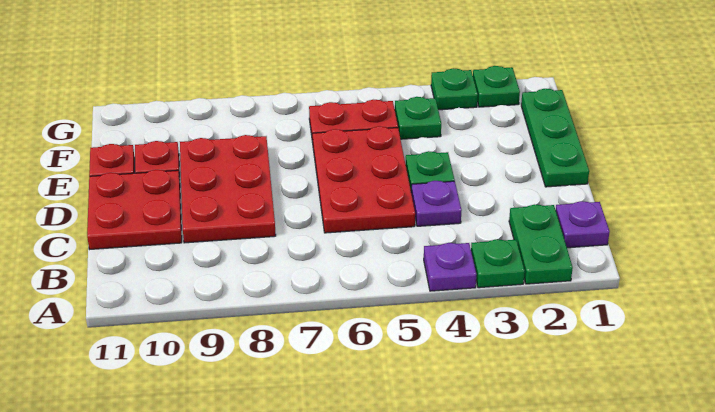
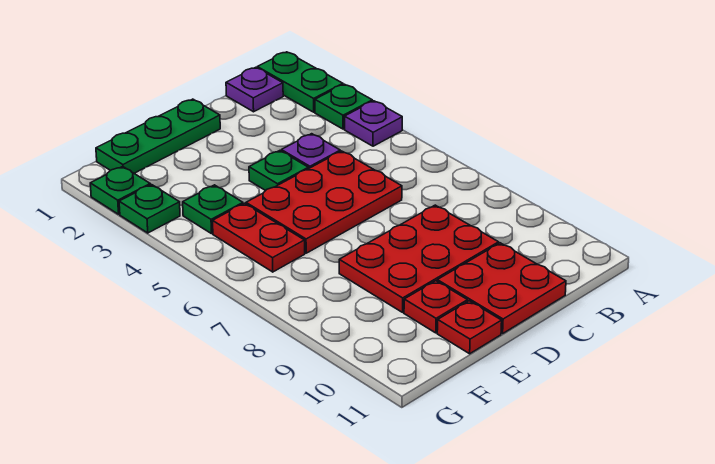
green 1x2 plate [509,204,573,284] -> green 1x2 plate turned to [257,52,343,112]

